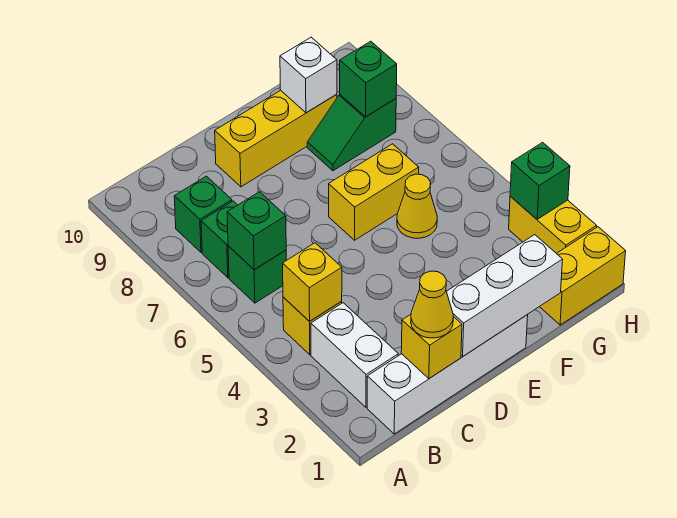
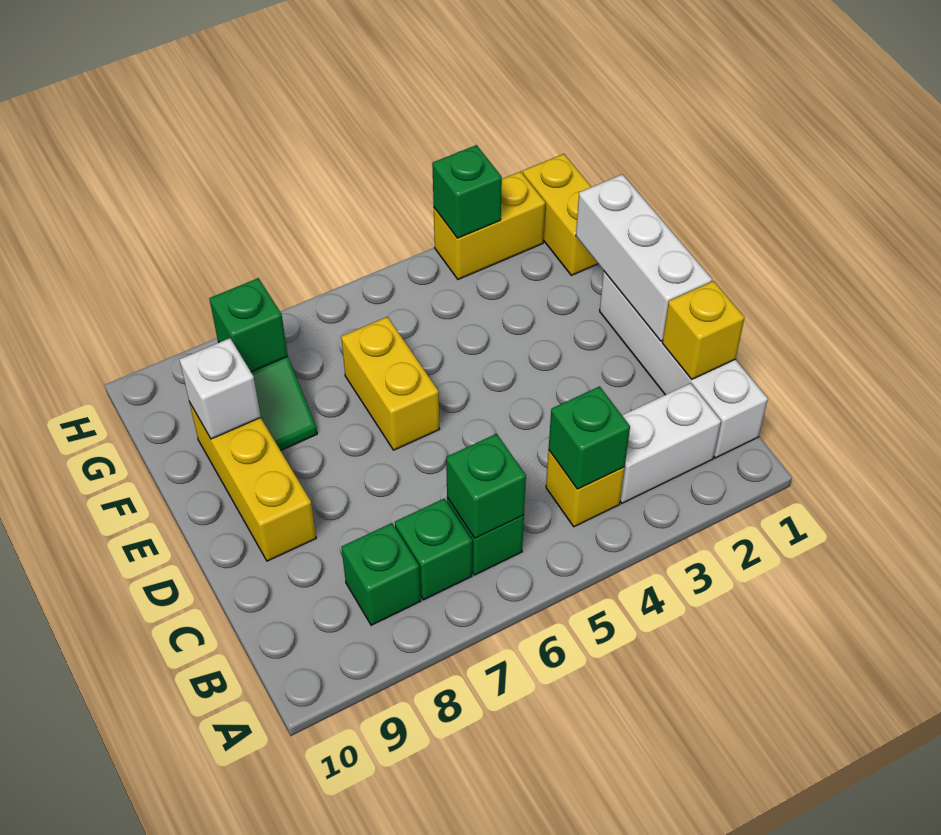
yellow 1x1 brick [283,243,342,321] -> green 1x1 brick [549,386,630,489]
yellow 1x1 cone [411,271,453,338] -> none
yellow 1x1 cone [397,174,437,238] -> none

